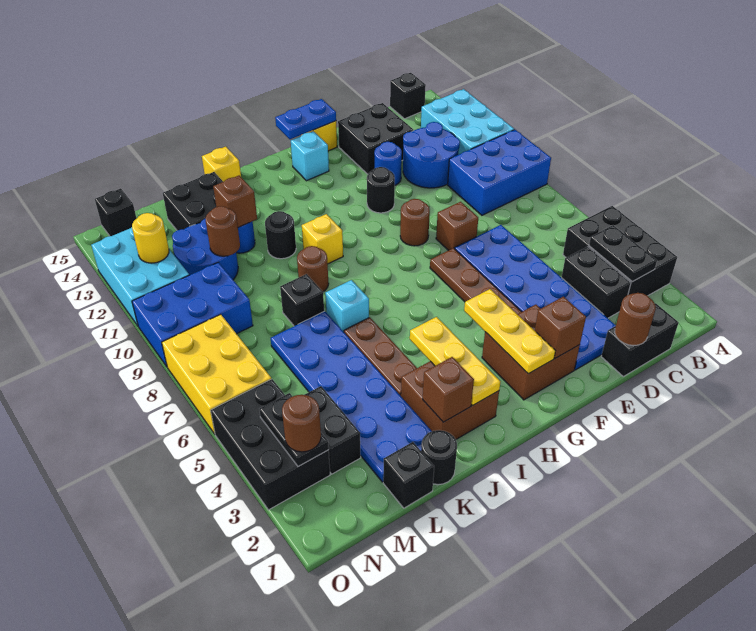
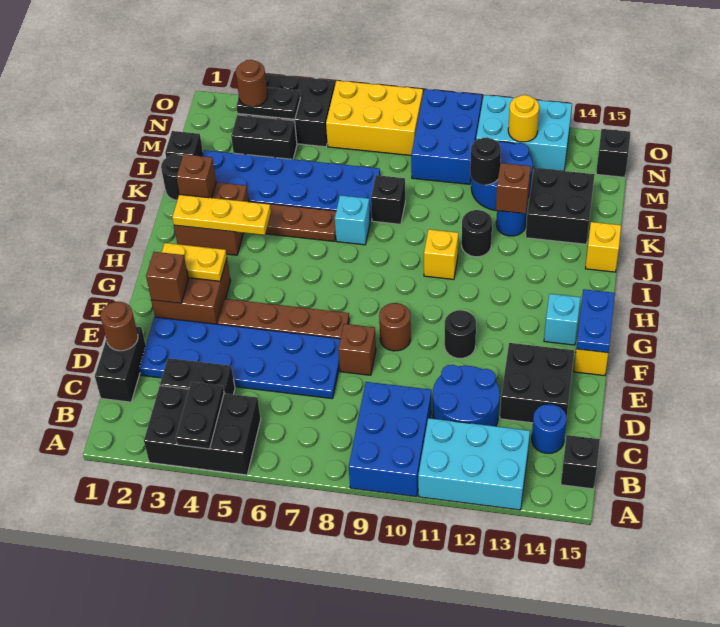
black 1x2 plate [589,225,657,282] -> black 1x2 plate turned to [176,382,224,449]
blue 1x1 round brick [374,142,402,185] -> blue 1x1 round brick moved to [532,404,567,453]
yellow 1x3 plate [464,289,555,374] -> yellow 1x2 plate [162,243,227,281]
brown 1x1 round brick [297,246,329,292] -> none
brown 1x1 round brick [206,206,240,256] -> black 1x1 round brick [470,137,501,185]

